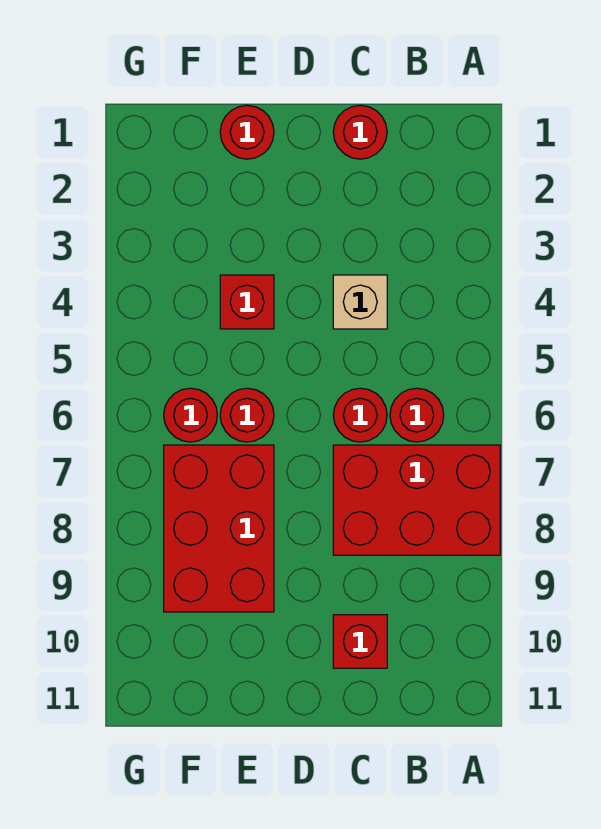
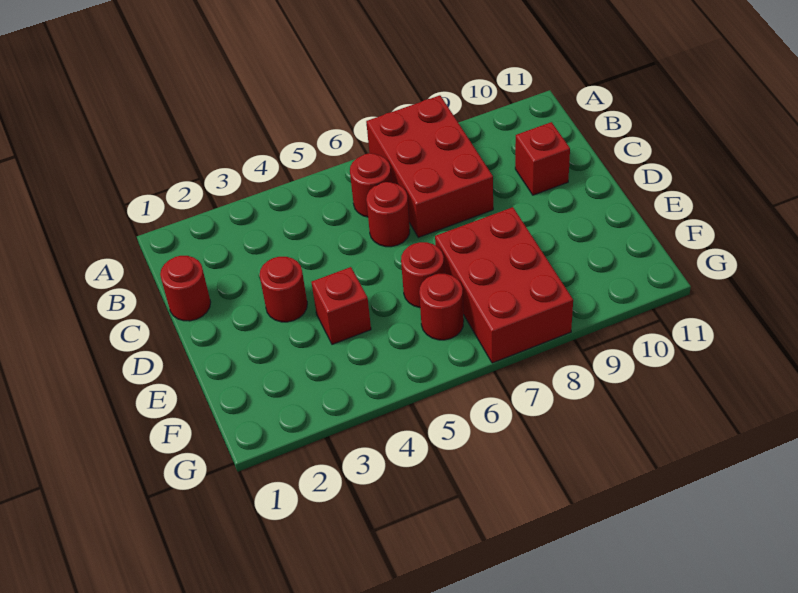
tan 1x1 brick [333,275,387,329] -> none
red 1x1 round brick [220,105,274,159] -> red 1x1 round brick moved to [260,257,307,322]
red 2x3 brick [164,445,274,612] -> red 2x3 brick turned to [435,207,573,363]

